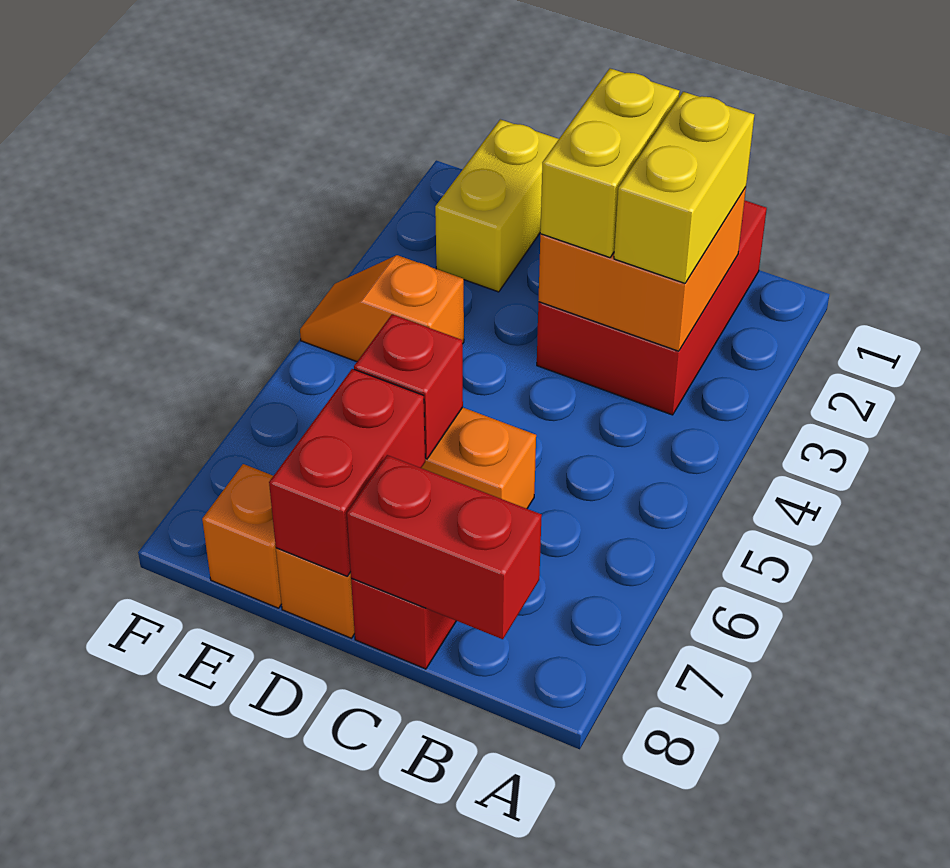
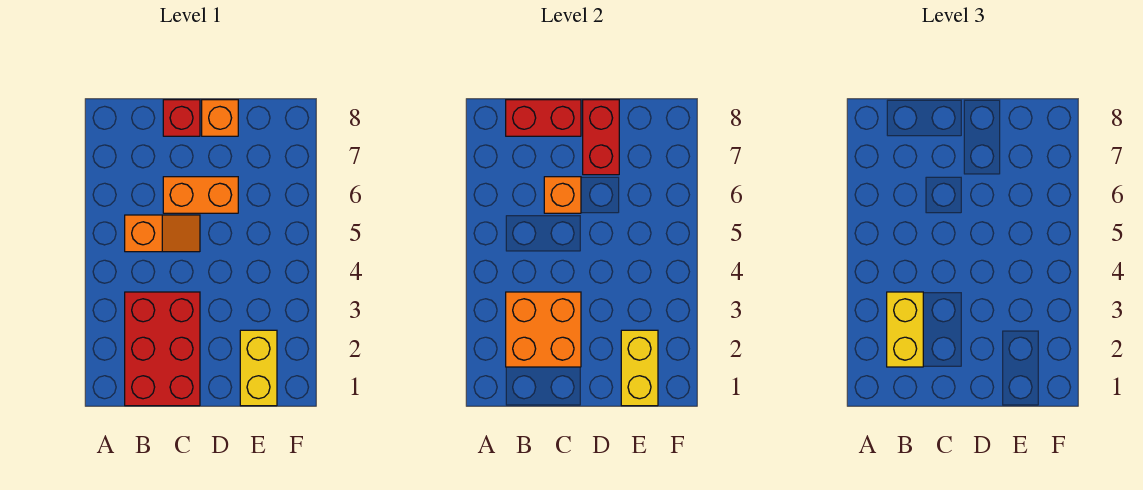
yellow 1x2 brick [540,68,680,258] -> yellow 1x2 brick moved to [621,330,658,406]
red 1x1 brick [354,315,463,459] -> none
orange 1x2 slope [300,255,464,362] -> orange 1x2 slope moved to [125,215,200,252]
orange 1x1 brick [202,464,282,608] -> orange 1x1 brick moved to [544,177,581,213]

